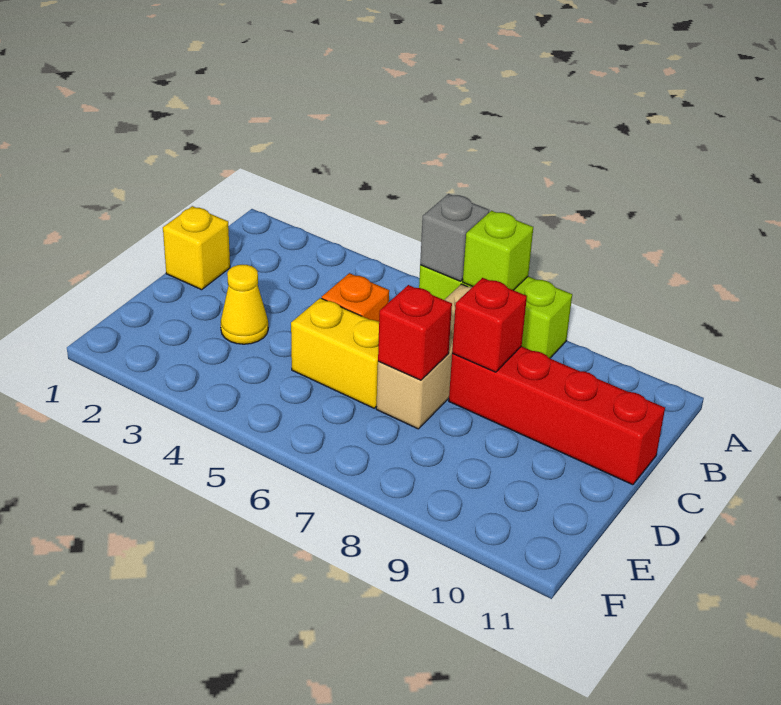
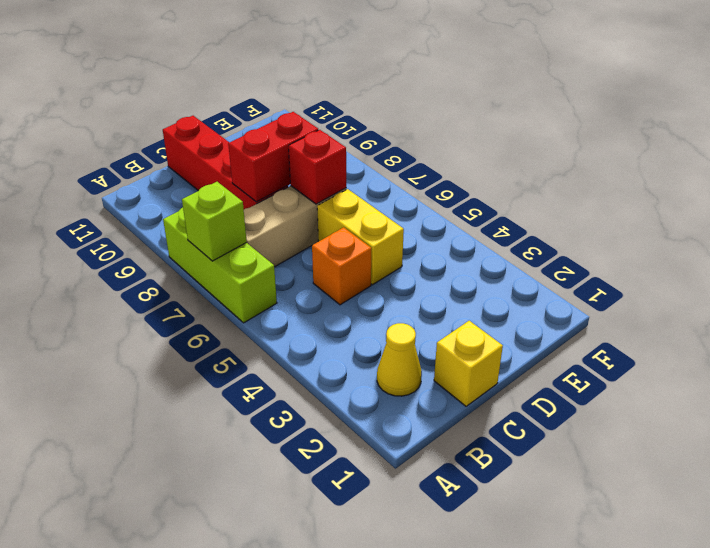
grey 1x1 brick [420,194,489,281] -> none
red 1x1 brick [452,278,527,372] -> red 1x2 brick [228,112,318,202]
yellow 1x1 cone [221,265,268,344] -> yellow 1x1 cone moved to [377,323,422,396]

